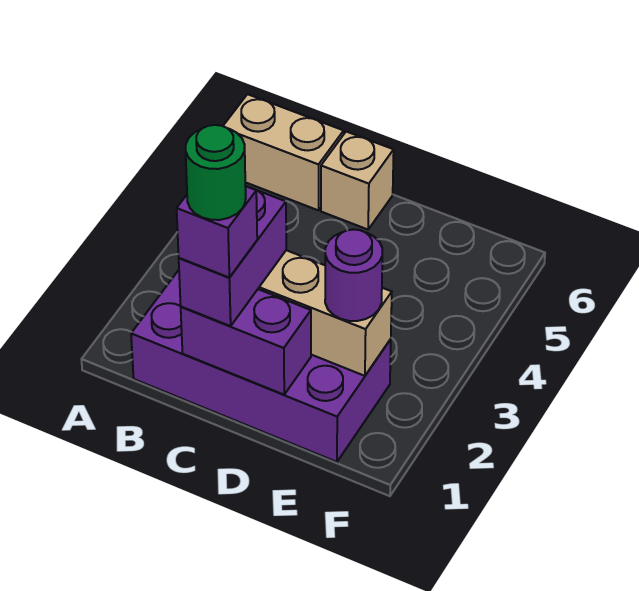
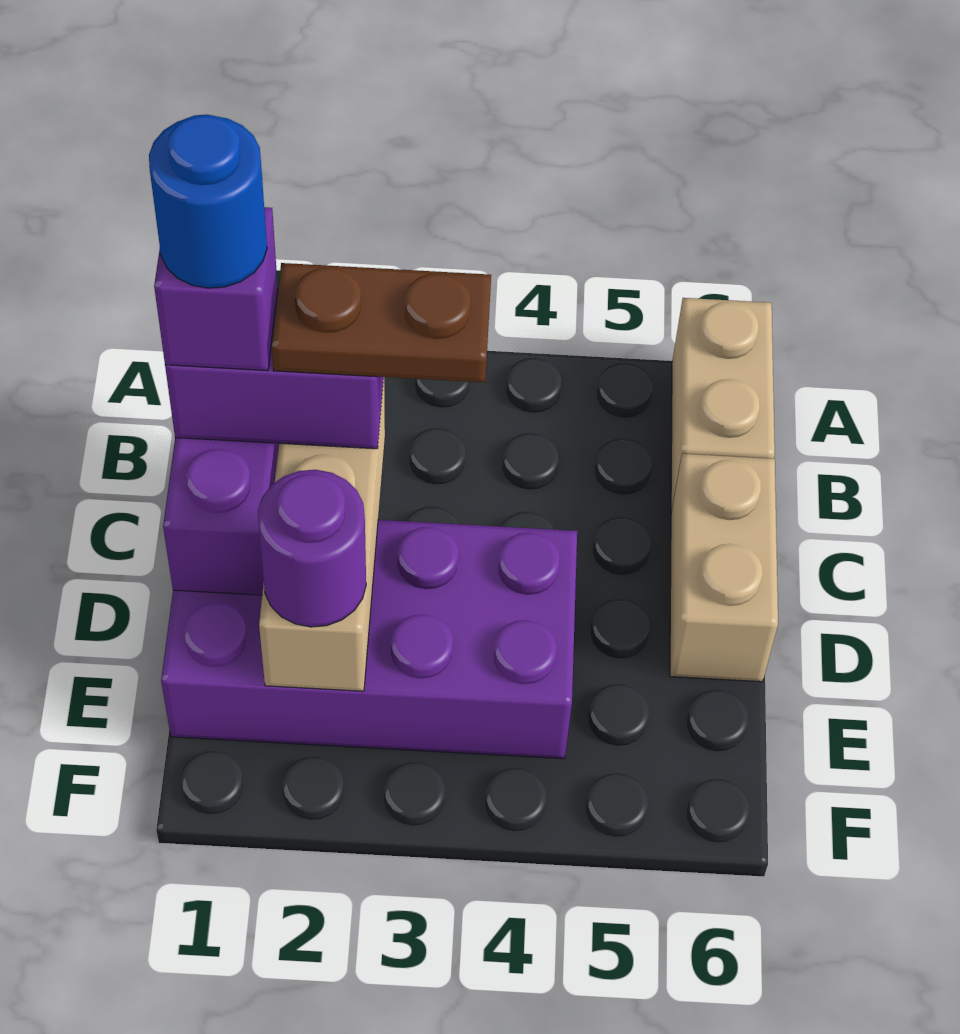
purple 2x4 brick [131,270,391,462] -> purple 2x4 brick turned to [161,520,577,759]
green 1x1 round brick [186,125,246,220] -> blue 1x1 round brick [149,115,267,288]
none -> brown 1x2 plate [272,263,491,383]
tan 1x1 brick [321,132,394,229] -> tan 1x2 brick [670,454,778,682]

